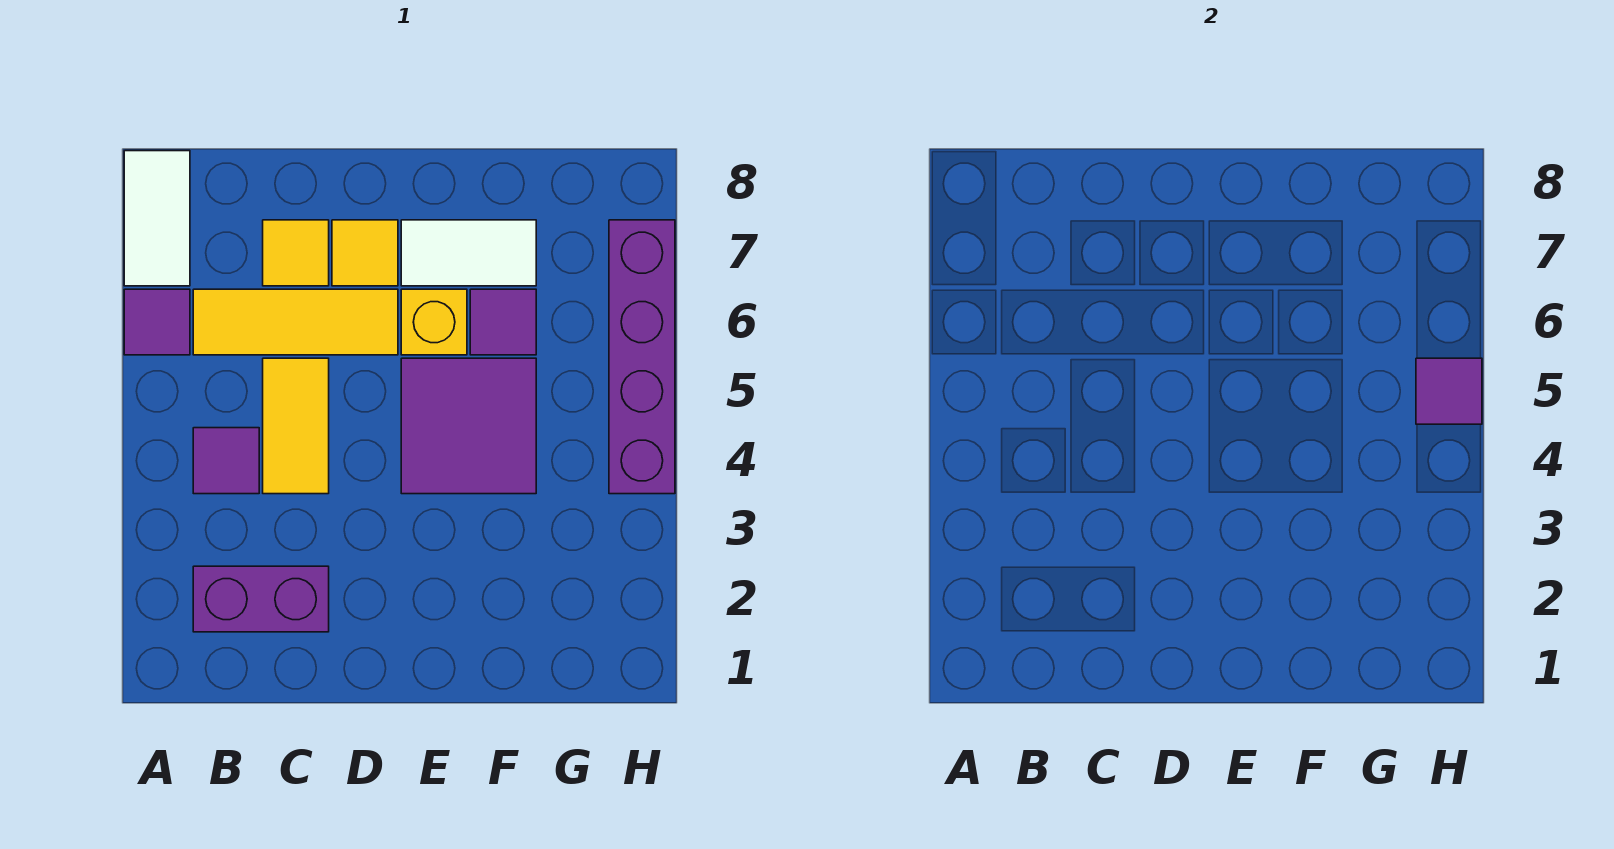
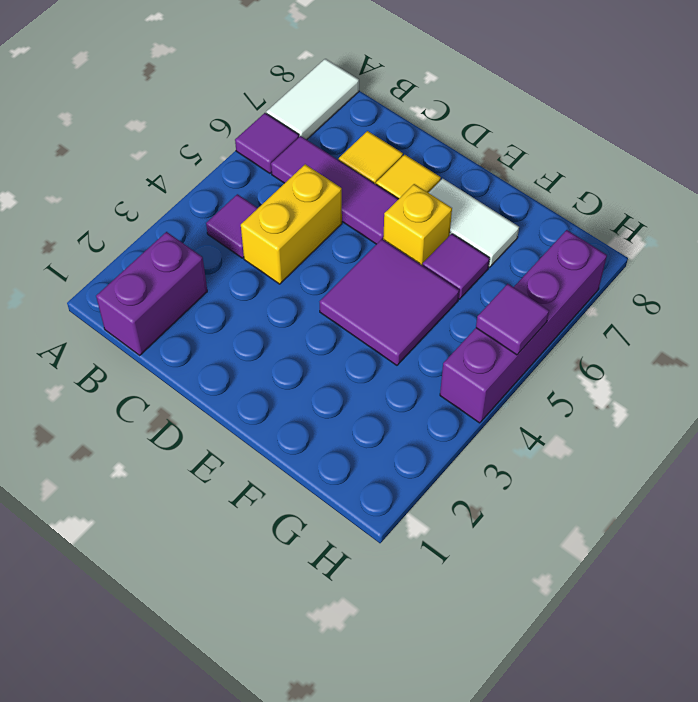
purple 1x2 brick [193,566,329,632] -> purple 1x2 brick turned to [96,232,207,355]
yellow 1x3 tile [193,289,398,355] -> purple 1x3 tile [271,136,398,244]
yellow 1x2 tile [263,358,329,494] -> yellow 1x2 brick [241,164,342,284]

